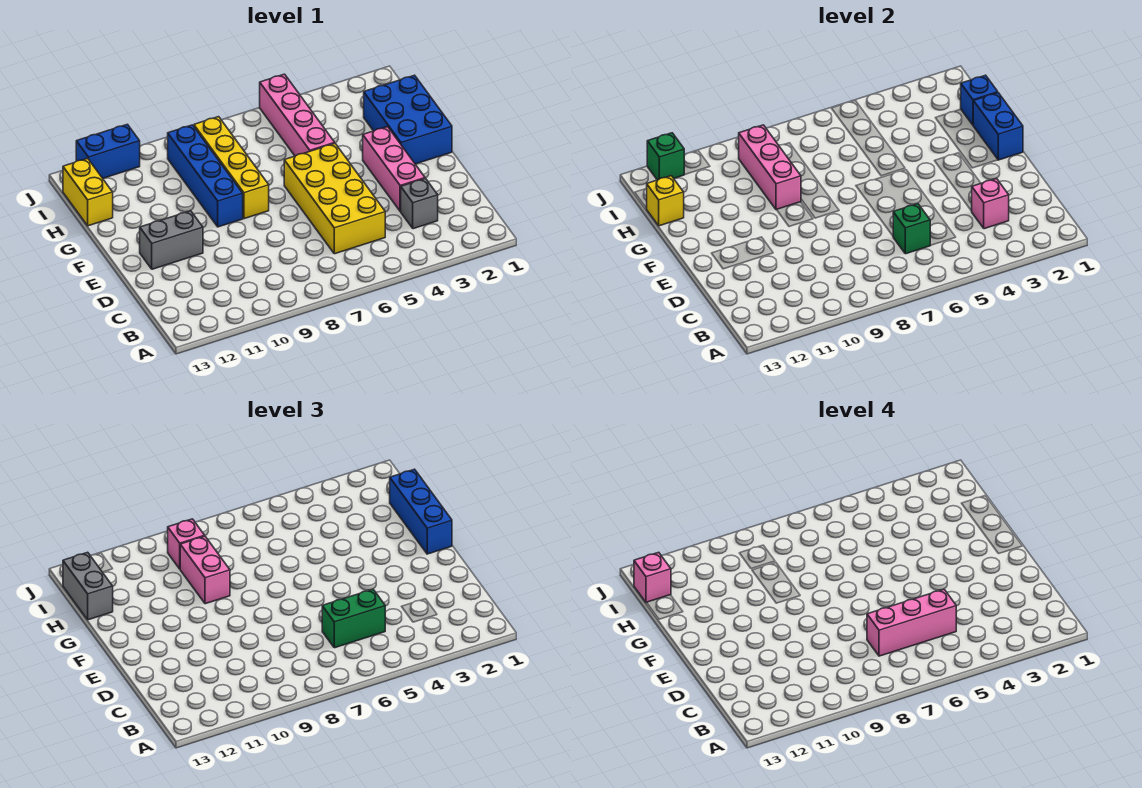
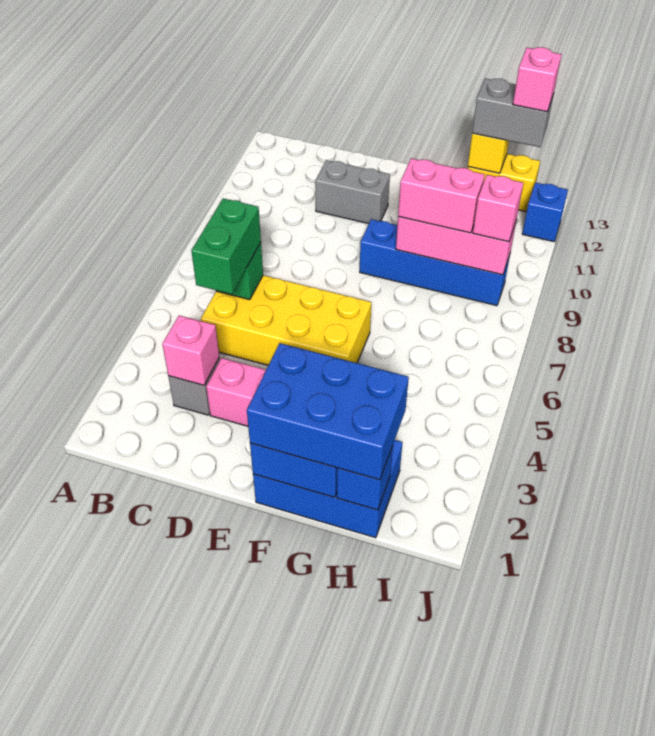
pink 1x3 brick [867,589,956,656] -> none
grey 1x2 brick [140,211,203,269] -> grey 1x2 brick turned to [315,160,390,224]
blue 1x3 brick [390,469,452,554] -> blue 2x3 brick [247,343,409,480]
yellow 1x4 brick [194,117,269,219] -> none
pink 1x4 brick [260,74,335,156] -> none
blue 1x2 brick [76,124,140,178] -> blue 1x1 brick [522,182,568,242]
green 1x1 brick [647,133,685,180] -> none

